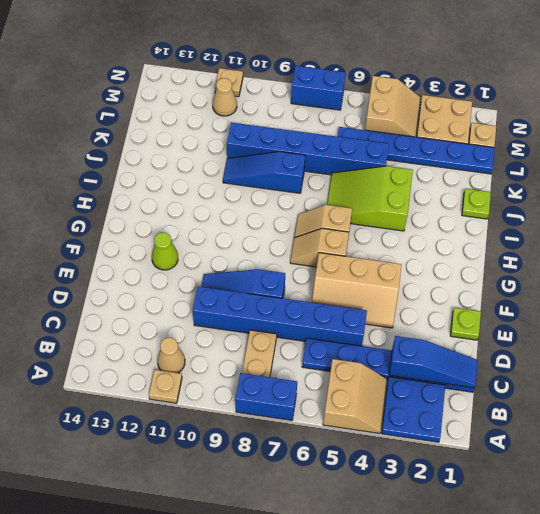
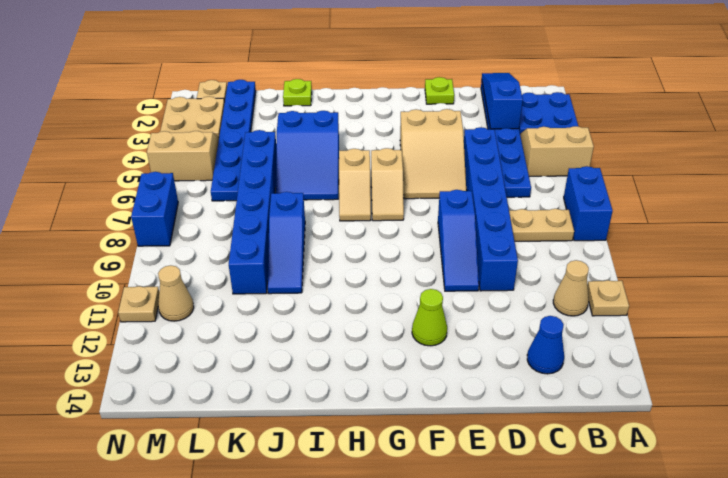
none -> blue 1x1 cone [527,316,564,374]
tan 2x3 slope [312,253,402,328] -> tan 2x3 slope turned to [400,109,466,199]
lime 2x3 slope [327,166,413,231] -> blue 2x3 slope [275,111,339,200]

